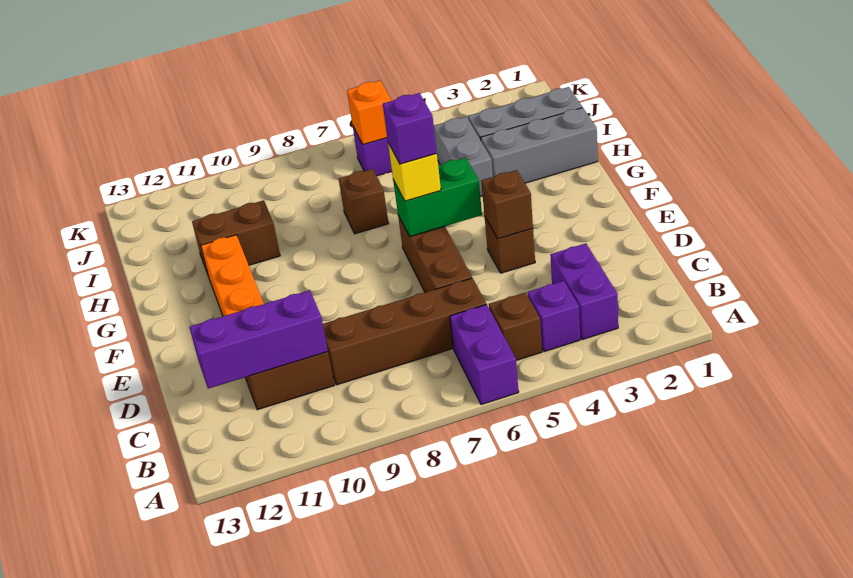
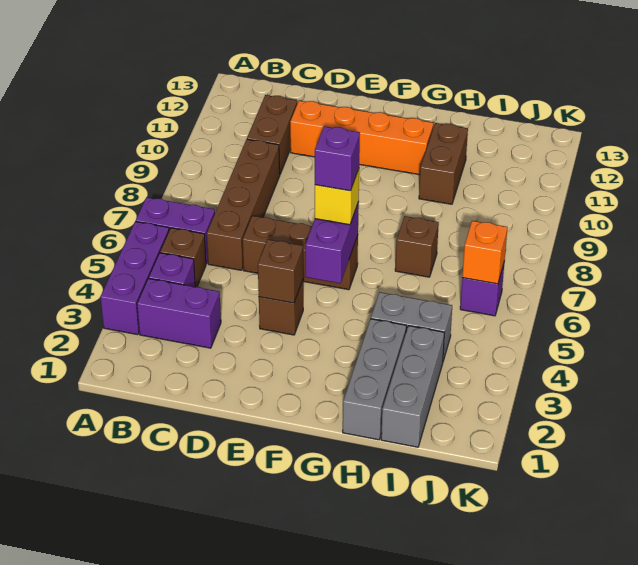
purple 1x3 brick [189,290,328,389] -> purple 1x3 brick moved to [100,221,169,335]
green 1x2 brick [393,158,482,237] -> purple 1x2 brick [305,202,359,283]

